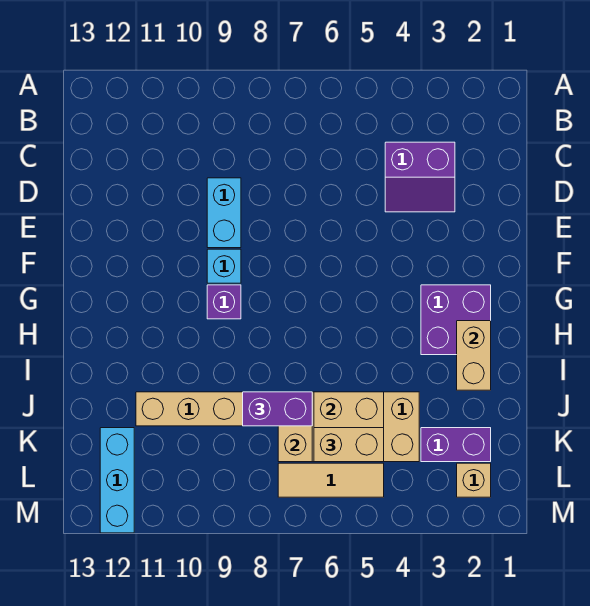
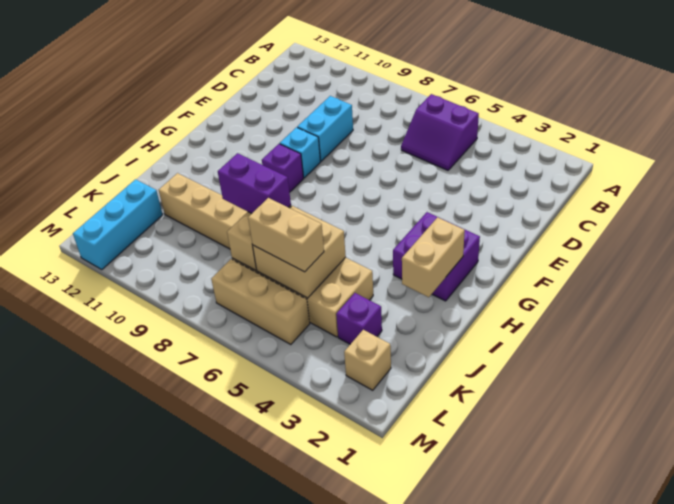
purple 2x2 slope [385,142,455,212] -> purple 2x2 slope moved to [401,94,479,170]
purple 1x2 brick [421,428,491,462] -> purple 1x1 brick [336,293,382,344]
tan 1x3 tile [278,463,384,497] -> tan 1x3 brick [211,259,310,345]

